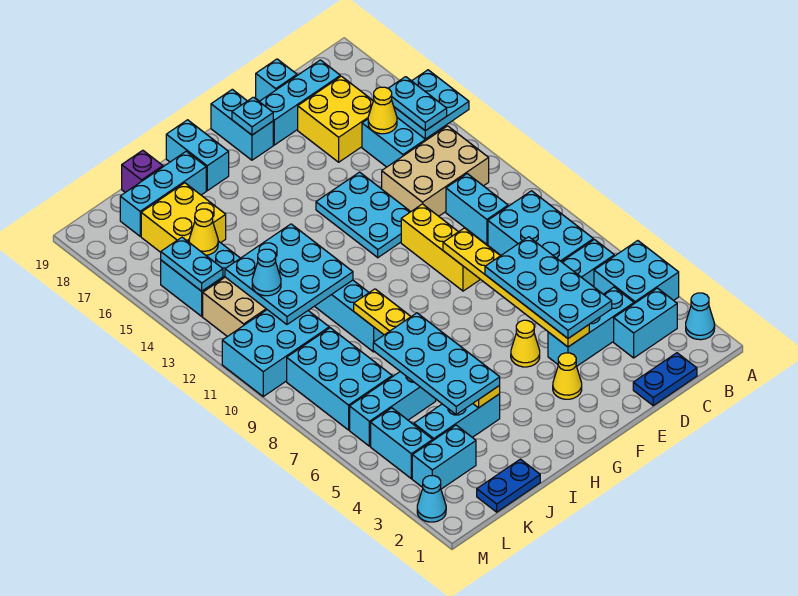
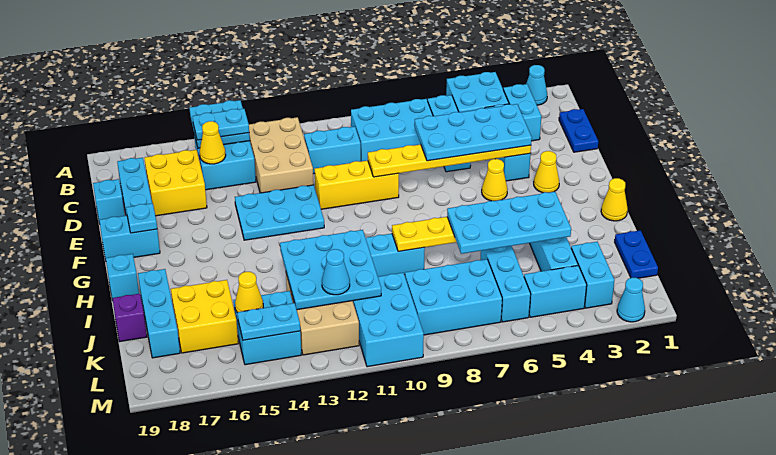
none -> yellow 1x1 cone [601,178,628,221]
cyan 1x2 brick [166,120,229,191] -> cyan 1x1 brick [106,254,139,301]

